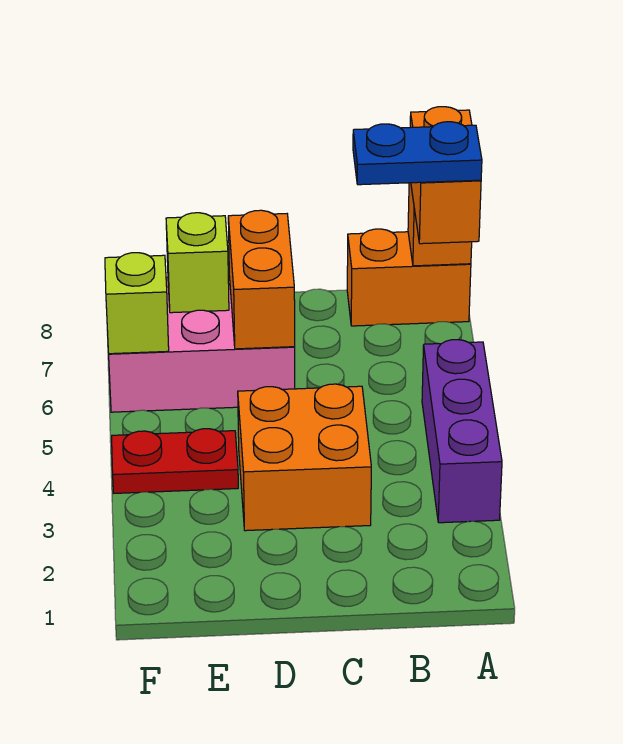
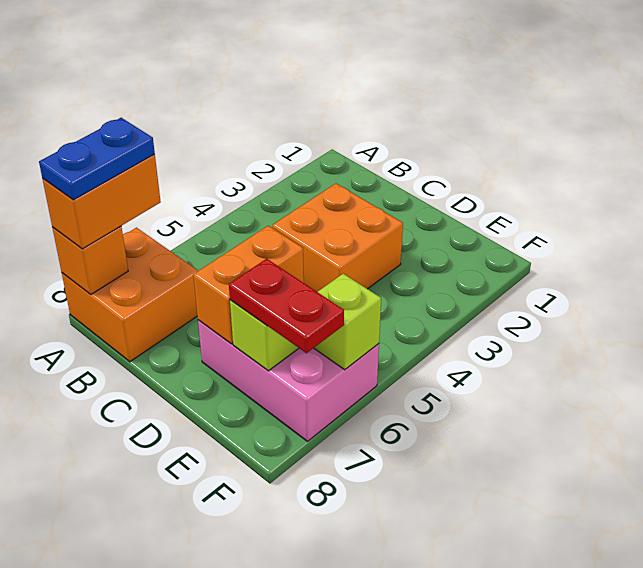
purple 1x3 brick [422,340,502,523] -> none
blue 1x2 plate [353,122,482,185] -> blue 1x2 plate turned to [39,118,155,200]
orange 1x2 brick [347,229,471,326] -> orange 2x2 brick [62,228,198,362]
red 1x2 plate [112,429,238,493] -> red 1x2 plate moved to [229,259,344,353]

